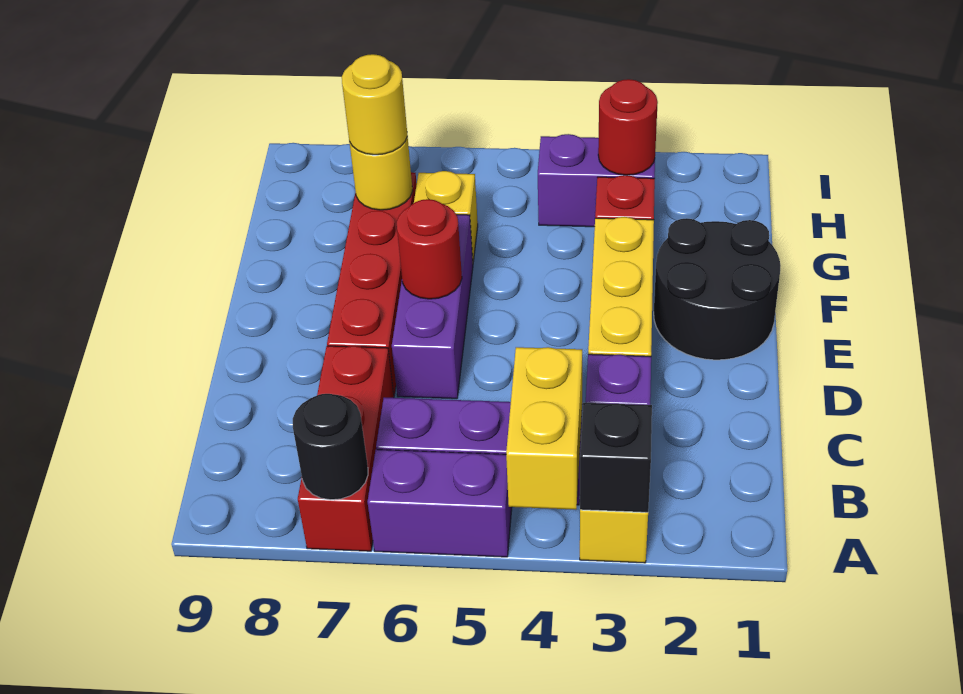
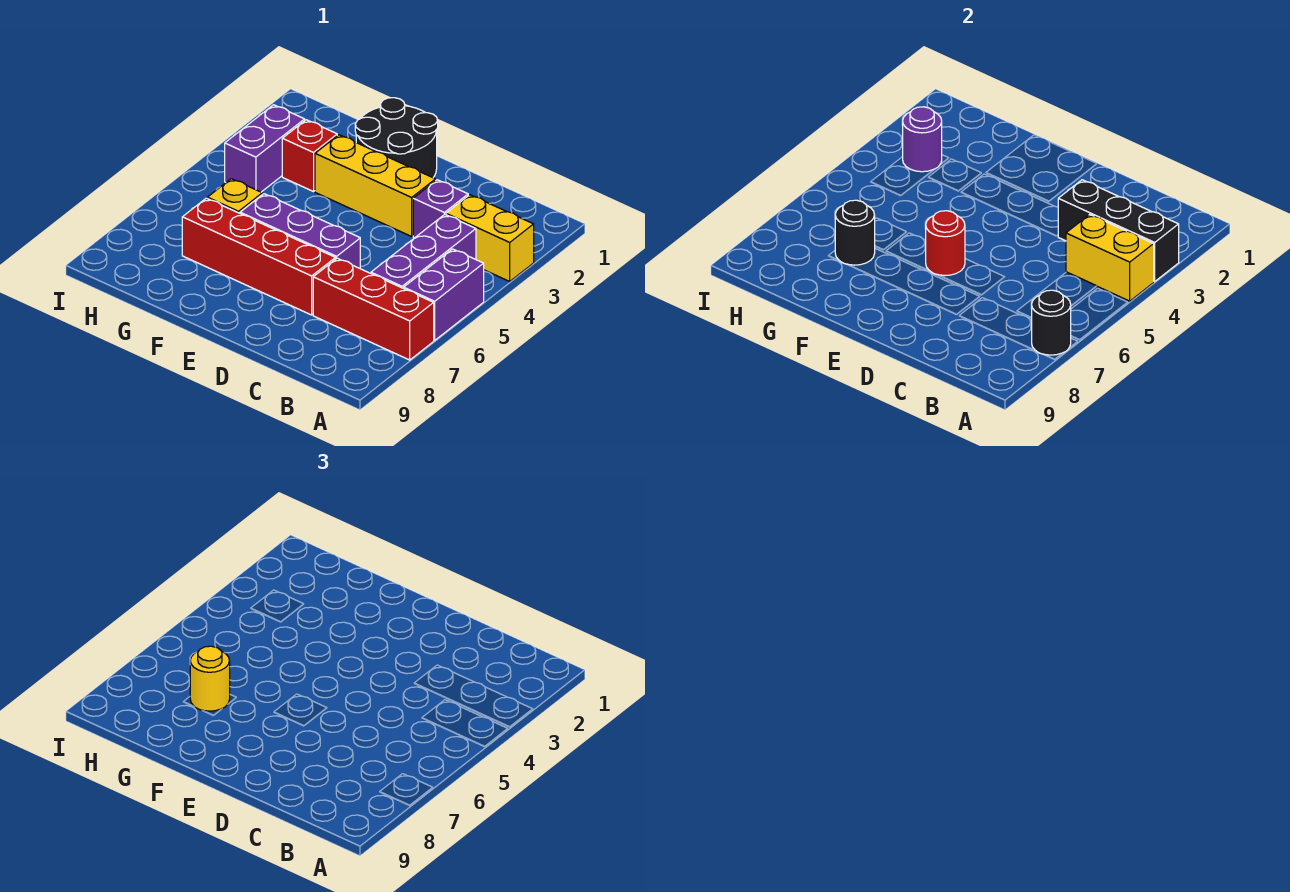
black 1x1 brick [580,403,652,512] -> black 1x3 brick [1058,180,1179,281]
yellow 1x1 round brick [349,137,413,210] -> black 1x1 round brick [835,200,875,265]
red 1x1 round brick [598,79,658,175] -> purple 1x1 round brick [903,107,942,172]

